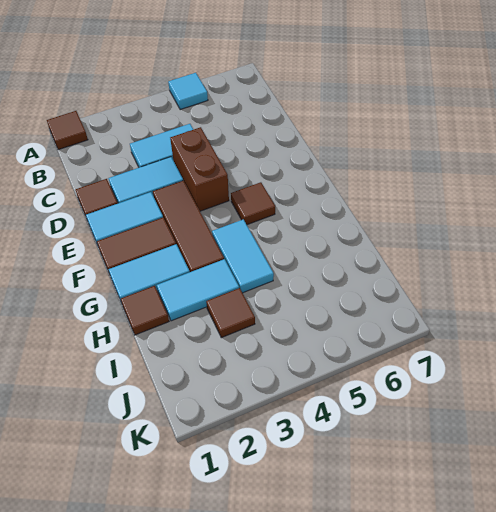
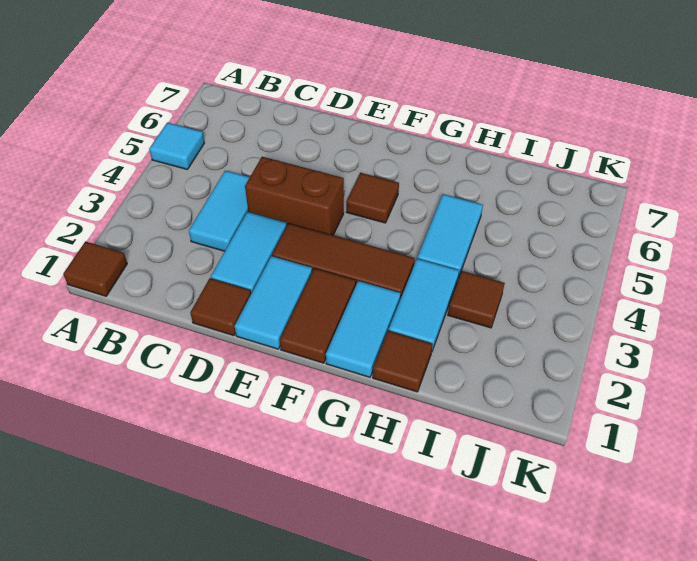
cyan 1x2 tile [212,219,274,293] -> cyan 1x2 tile turned to [417,194,483,279]

